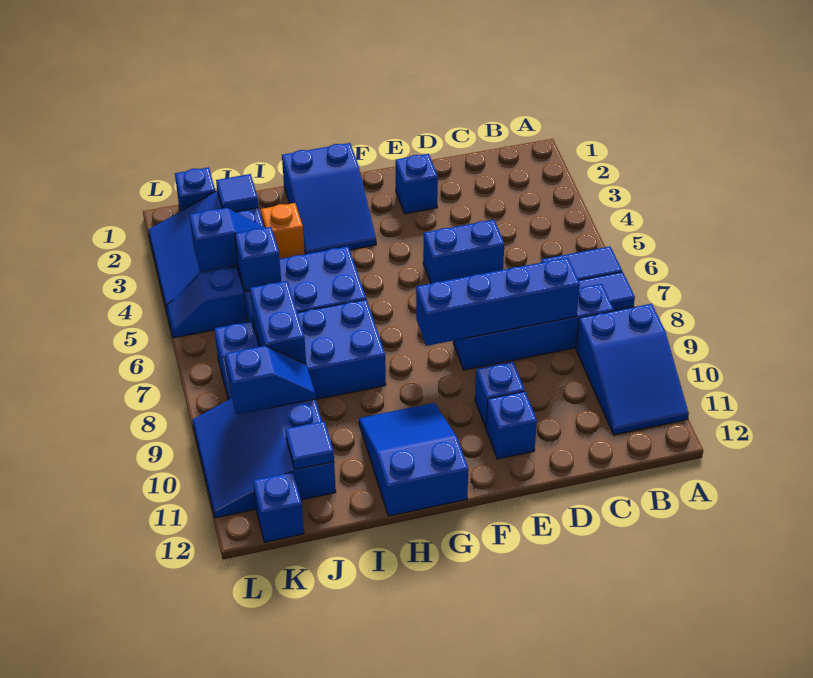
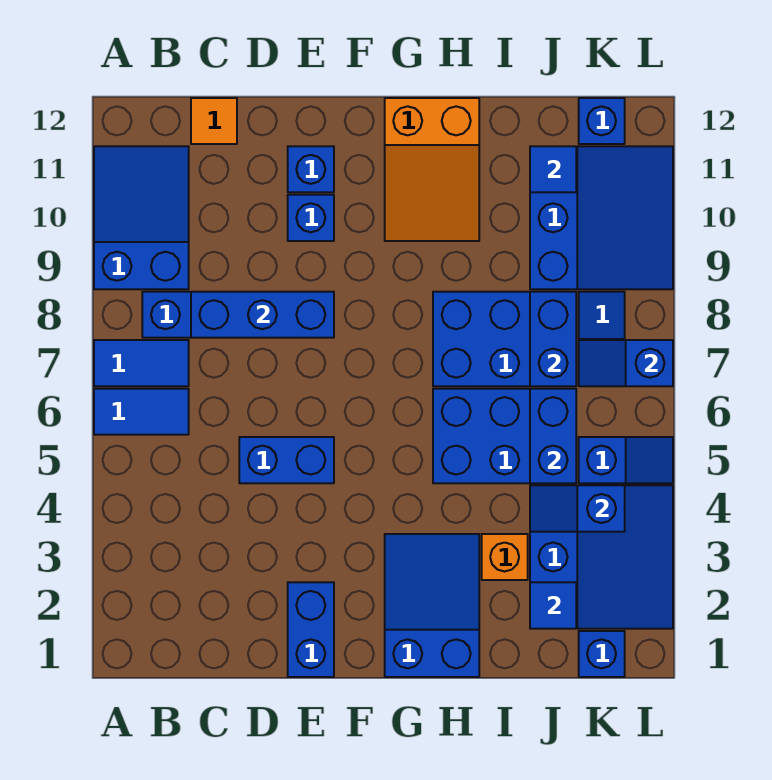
blue 1x4 brick [416,258,580,346] -> blue 1x3 brick [191,292,334,338]
none -> orange 1x1 tile [191,98,237,144]
blue 1x1 brick [396,154,438,214] -> blue 1x2 brick [288,582,334,677]
blue 2x3 slope [359,403,468,516] -> orange 2x3 slope [385,98,479,241]
blue 1x1 brick [235,227,281,292] -> blue 1x2 brick [530,389,576,483]
blue 1x2 slope [225,346,316,415] -> blue 1x2 slope moved to [579,340,673,386]

